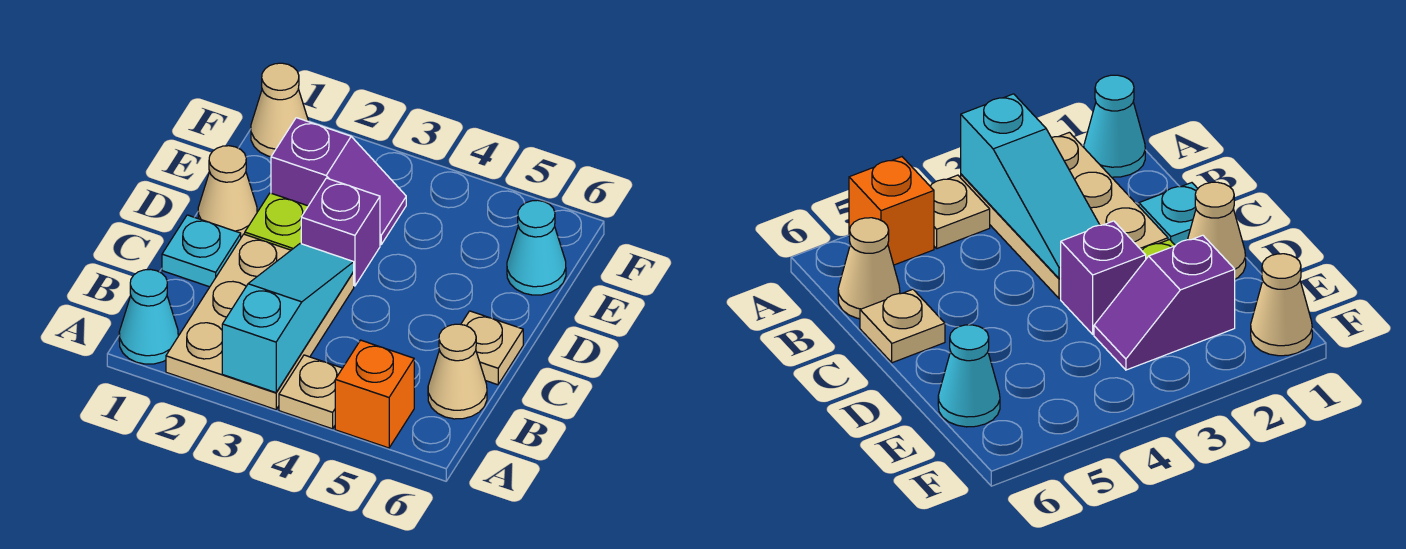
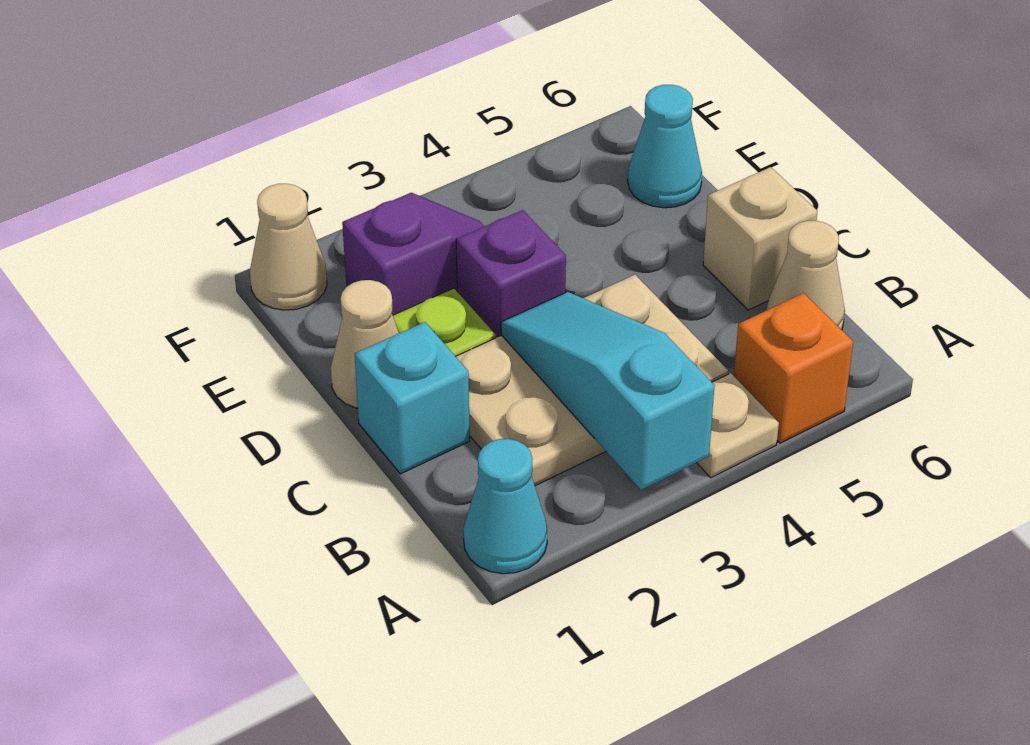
tan 2x3 plate [166,234,354,410] -> tan 2x3 plate turned to [456,275,728,486]
cyan 1x1 plate [162,215,241,287] -> cyan 1x1 brick [355,322,470,474]
tan 1x1 plate [461,311,523,385] -> tan 1x1 brick [703,167,817,310]

